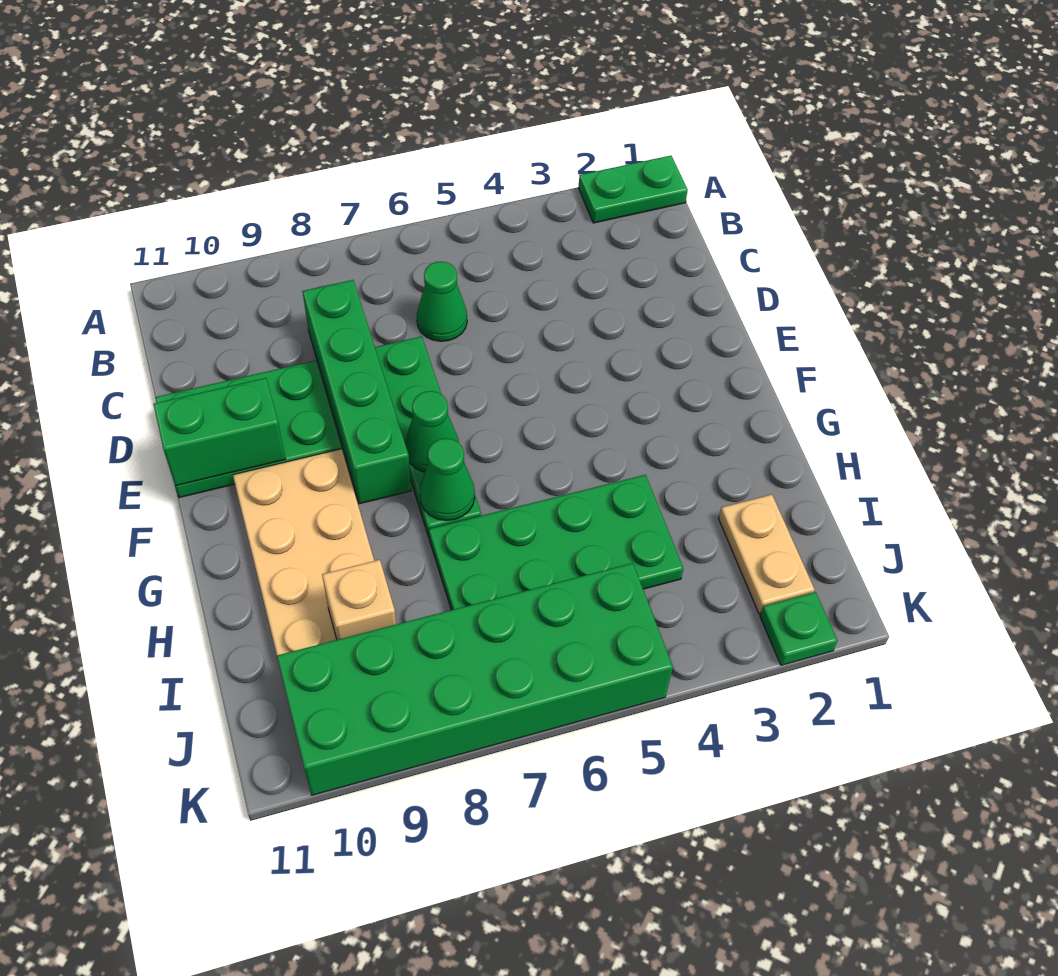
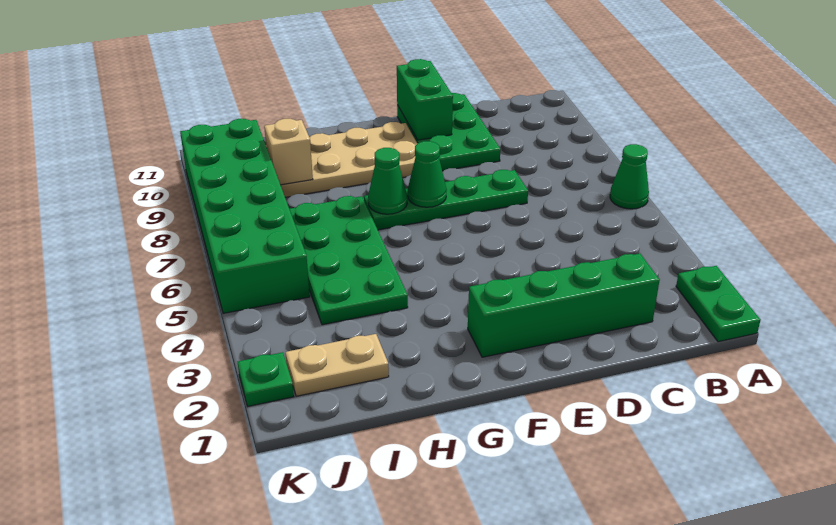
green 1x1 cone [417,261,467,341] -> green 1x1 cone moved to [610,144,649,209]
green 1x4 brick [302,280,411,504] -> green 1x4 brick moved to [468,253,660,357]

